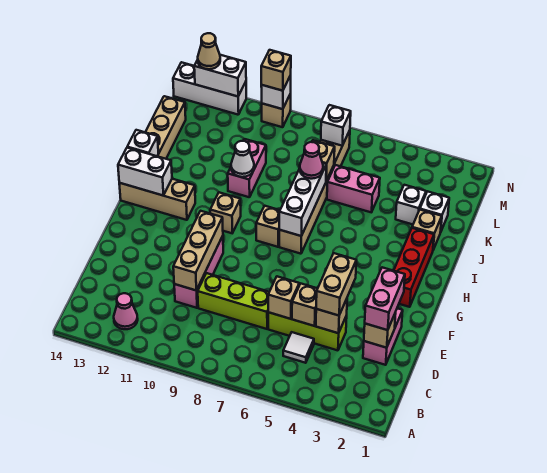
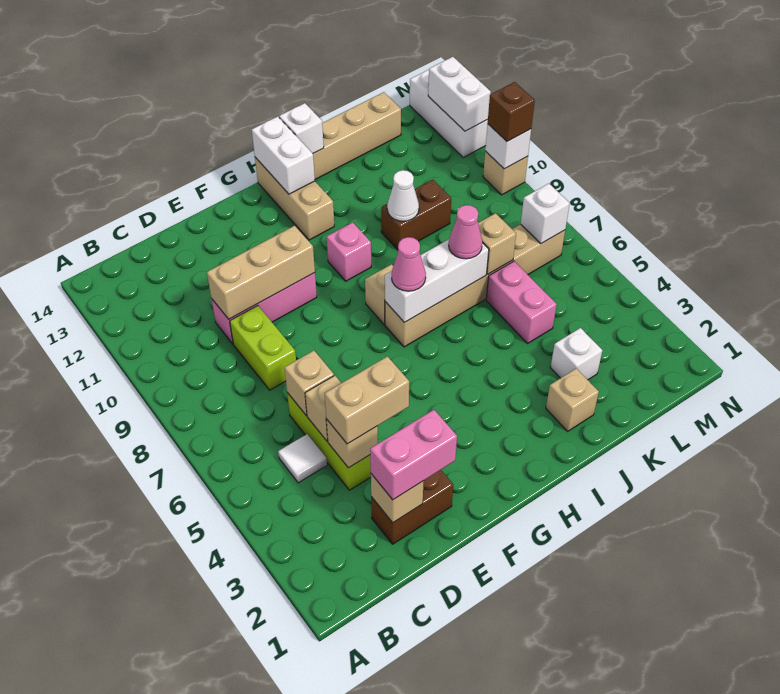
pink 1x1 cone [114,293,138,329] -> pink 1x1 cone moved to [392,237,426,291]
pink 1x2 brick [363,308,403,365] -> brown 1x2 brick [371,470,453,544]
lime 1x3 brick [198,273,269,329] -> lime 1x2 brick [230,306,296,390]
red 1x3 brick [394,228,434,307] -> none
tan 1x1 brick [210,192,241,233] -> pink 1x1 brick [327,222,371,281]
pink 1x2 brick [227,139,266,197] -> brown 1x2 brick [381,179,451,250]
white 1x1 brick [420,191,449,231] -> none
tan 1x1 brick [261,50,291,91] -> brown 1x1 brick [488,82,535,141]
tan 1x1 cone [198,33,220,69] -> none

